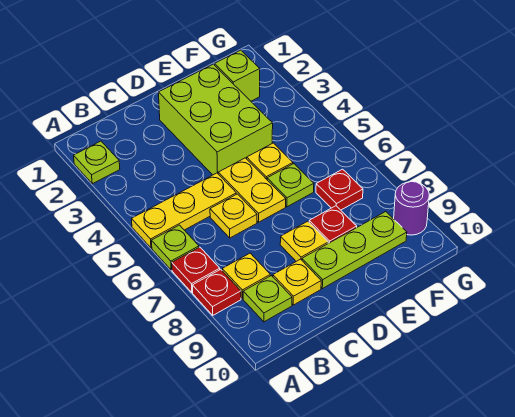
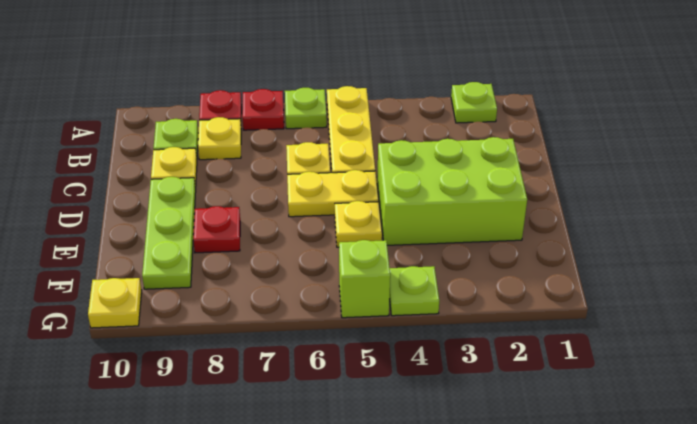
yellow 1x1 plate [280,221,328,261] -> yellow 1x1 plate moved to [88,278,142,328]
lime 1x1 plate [267,164,314,207] -> lime 1x1 plate moved to [389,266,439,316]
lime 1x1 brick [215,50,260,101] -> lime 1x1 brick moved to [339,240,390,318]
red 1x1 plate [316,169,363,210] -> none
purple 1x1 round brick [394,182,429,235] -> none

